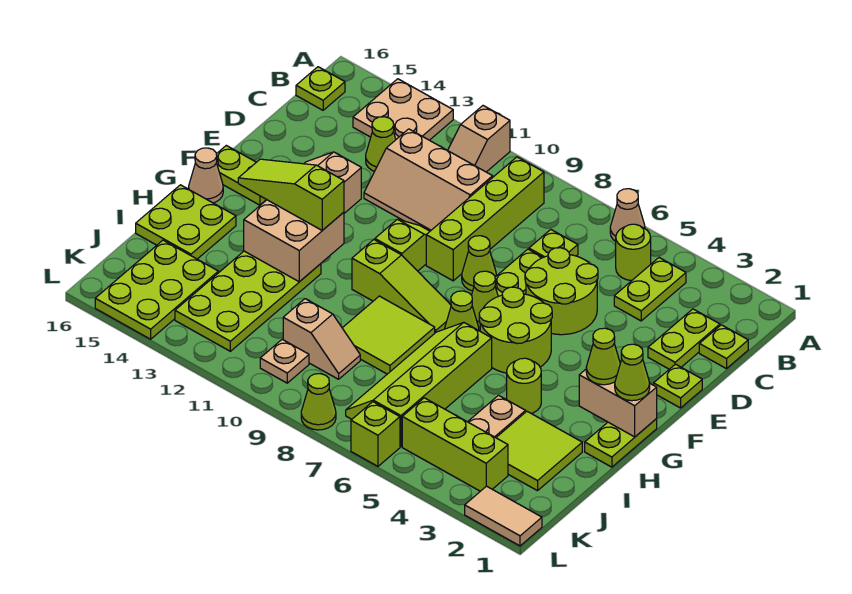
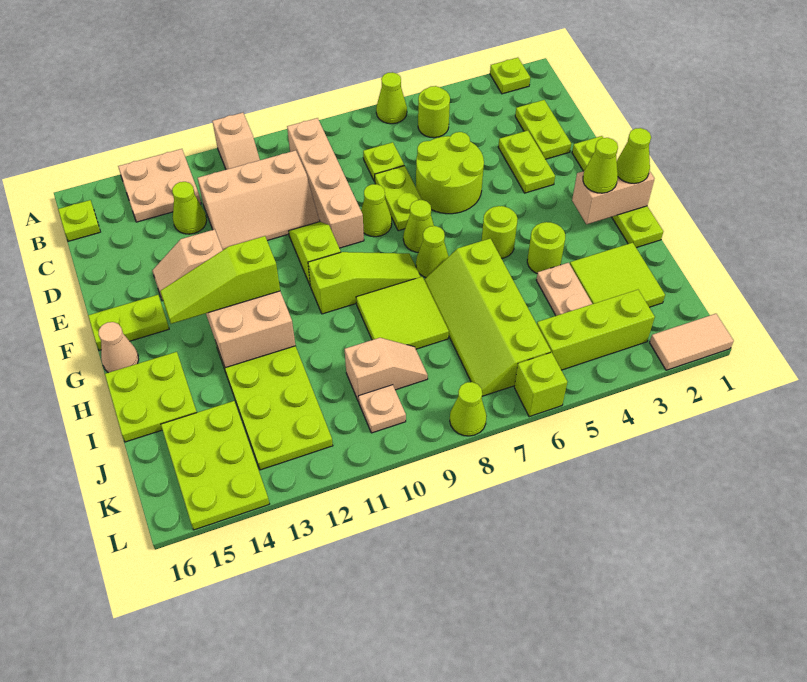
tan 1x1 cone [610,189,645,241] -> lime 1x1 cone [376,72,407,124]
lime 1x2 plate [614,258,686,321] -> lime 1x2 plate moved to [498,131,555,193]
lime 1x4 brick [426,157,544,281] -> tan 1x4 brick [287,118,364,248]
lime 1x1 plate [699,325,748,369] -> lime 1x1 plate moved to [490,58,530,94]
lime 2x2 round brick [479,287,552,373] -> lime 1x1 round brick [482,206,518,258]

